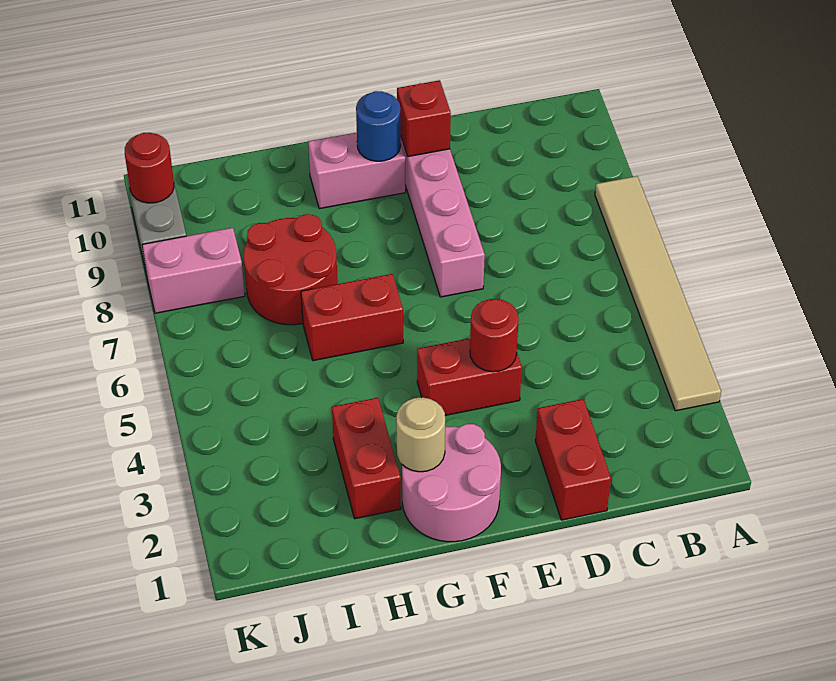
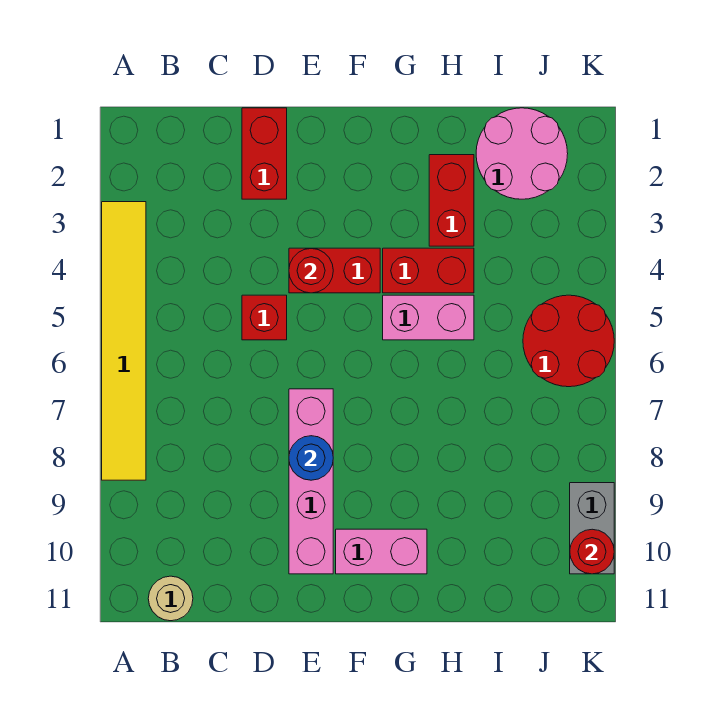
tan 1x6 tile [595,176,721,411] -> yellow 1x6 tile [102,202,146,480]
red 1x1 brick [397,80,451,157] -> red 1x1 brick moved to [242,295,287,340]
pink 2x2 round brick [402,424,501,542] -> pink 2x2 round brick moved to [476,108,568,199]
blue 1x1 round brick [356,91,401,161] -> blue 1x1 round brick moved to [289,436,333,480]
tan 1x1 round brick [396,397,445,472] -> tan 1x1 round brick moved to [148,576,193,621]
red 1x2 brick [301,274,403,361] -> red 1x2 brick moved to [383,248,474,293]
red 2x2 round brick [243,214,338,325] -> red 2x2 round brick moved to [523,295,614,387]
pink 1x2 brick [142,228,245,313] -> pink 1x2 brick moved to [383,295,474,340]

